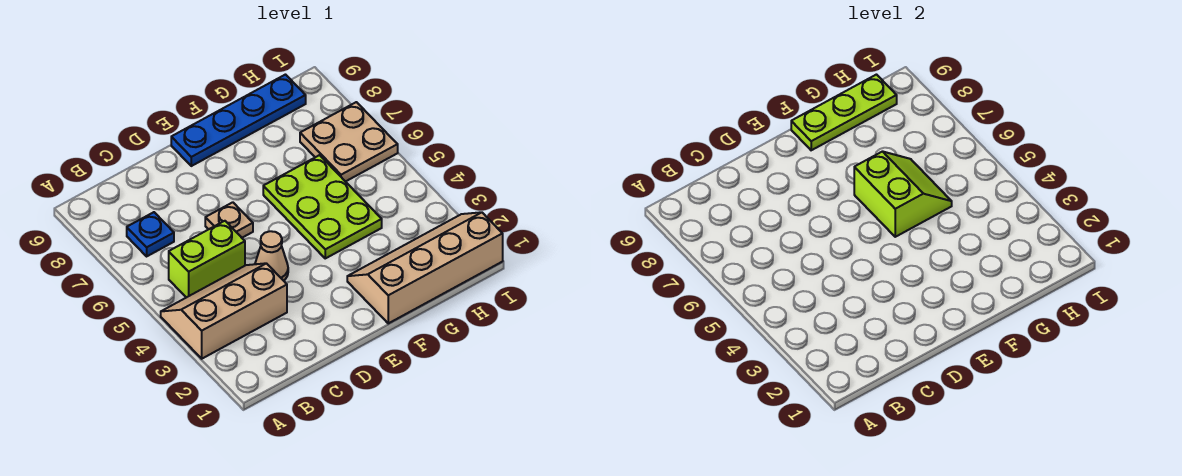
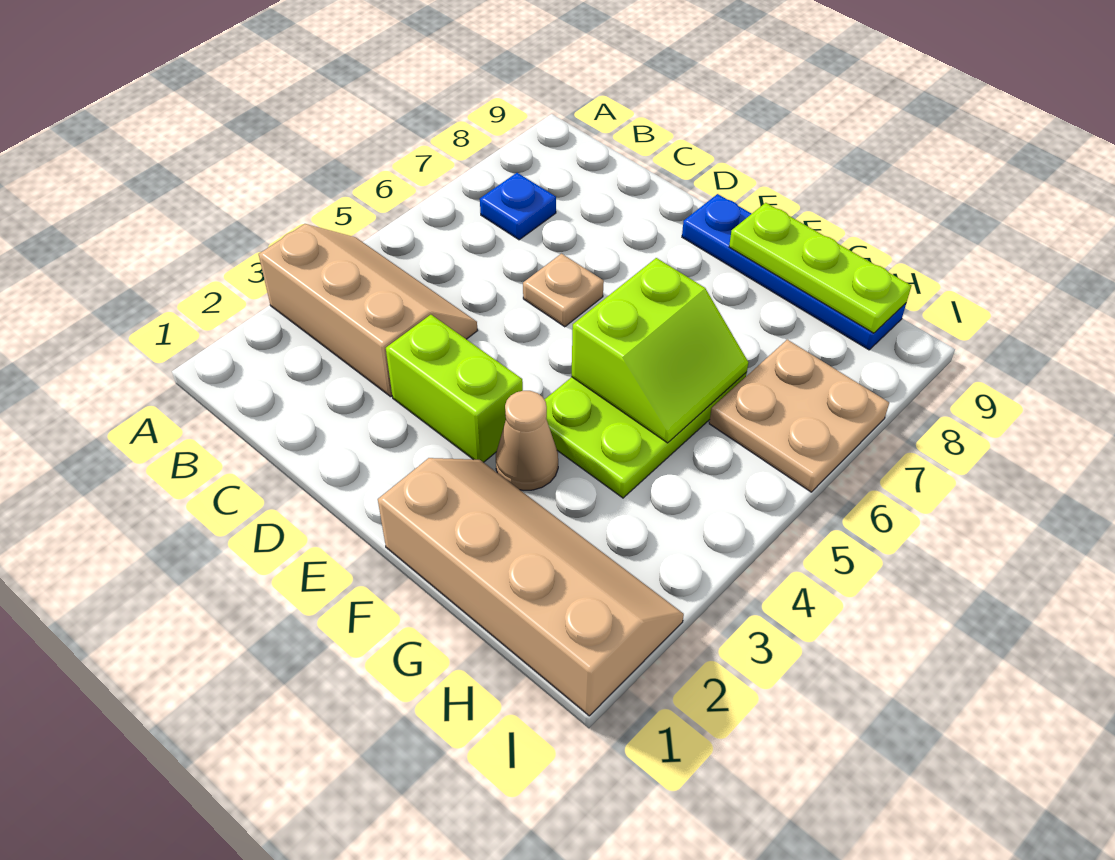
lime 1x2 brick [169,221,245,298] -> lime 1x2 brick moved to [386,315,523,462]
tan 1x1 cone [255,231,288,281] -> tan 1x1 cone moved to [496,391,558,490]

